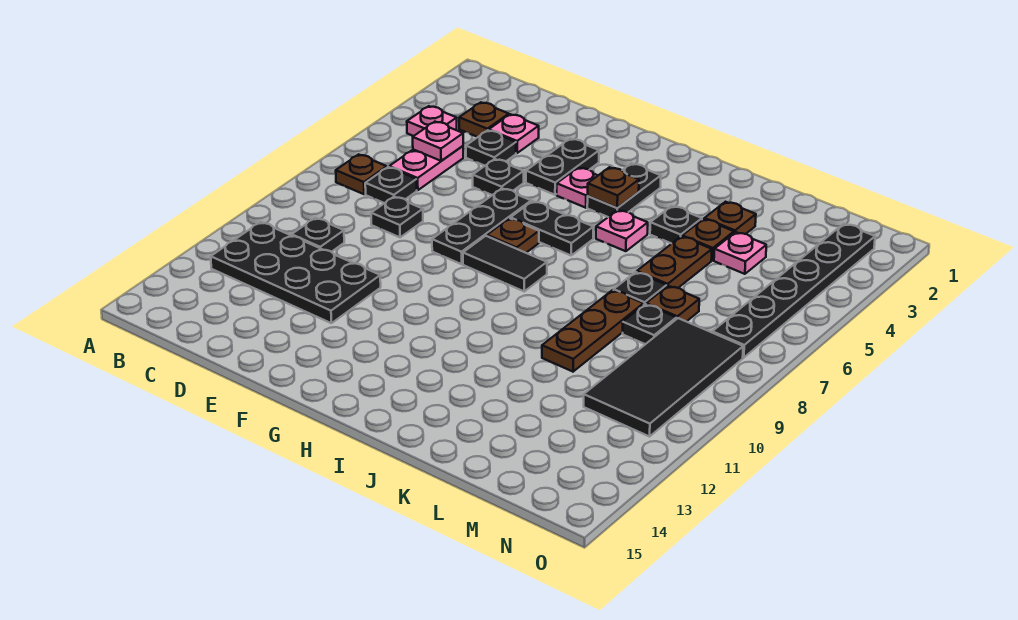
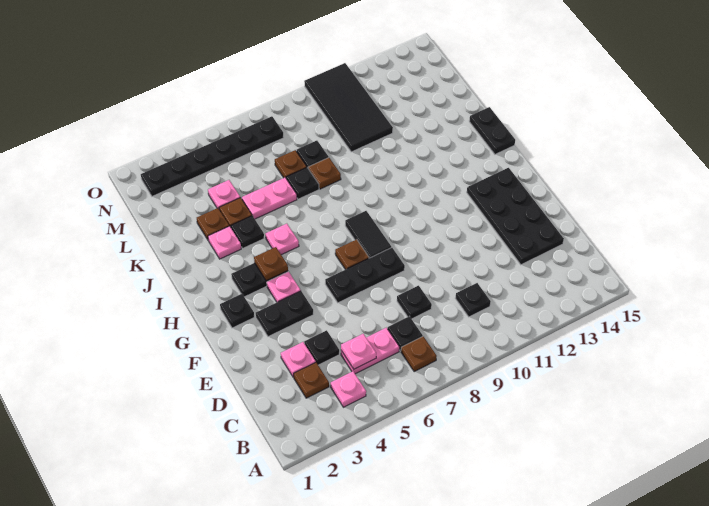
black 2x4 plate [211,222,381,323] -> black 2x4 plate moved to [467,168,564,265]
black 1x1 plate [473,159,524,195] -> black 1x1 plate moved to [220,294,254,328]
black 1x2 plate [510,201,593,255] -> black 1x2 plate moved to [469,107,515,154]
none -> pink 1x1 plate [208,226,241,259]
brown 1x2 plate [637,236,712,288] -> pink 1x2 plate [242,178,297,219]
brown 1x3 plate [542,290,643,372] -> brown 1x1 plate [308,158,341,189]
black 2x4 tile [584,318,743,437] -> black 2x4 tile turned to [304,63,393,152]

